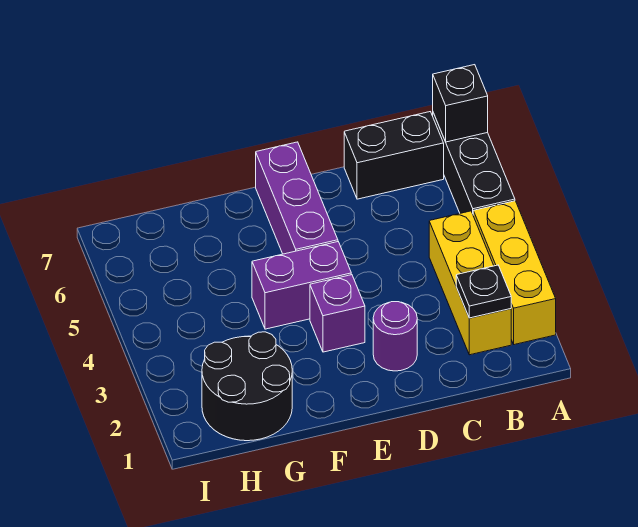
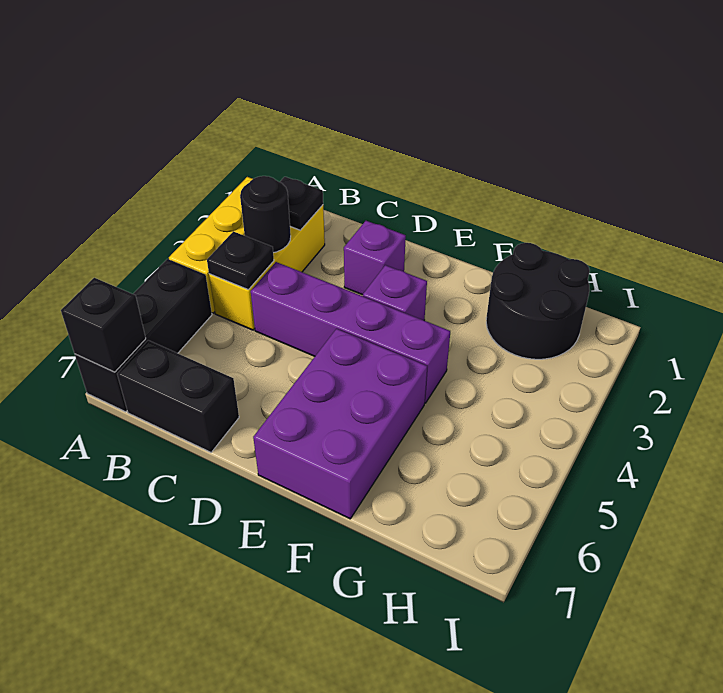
none -> black 1x1 round brick [240,176,291,253]
none -> black 1x1 plate [207,231,274,290]
purple 1x1 round brick [373,302,417,371] -> purple 1x1 brick [344,221,406,295]
purple 1x2 brick [252,242,351,329] -> purple 1x4 brick [251,262,450,403]
purple 1x3 brick [256,142,338,254] -> purple 2x3 brick [253,329,427,519]

